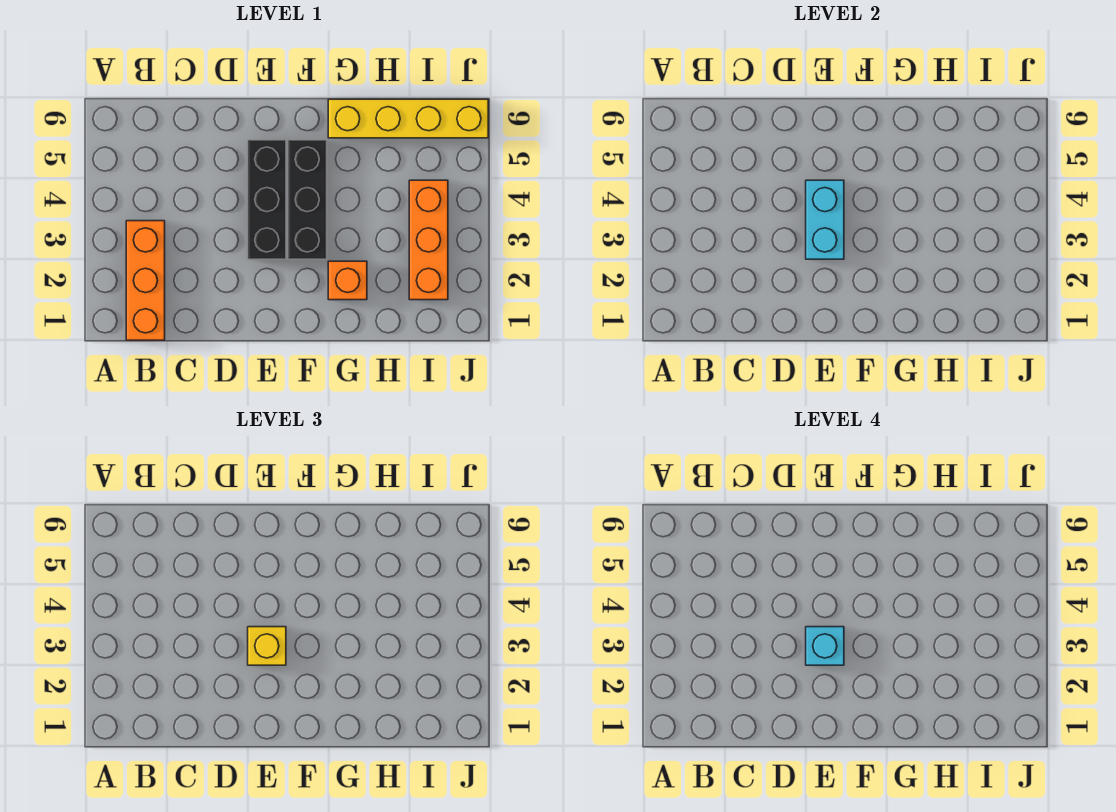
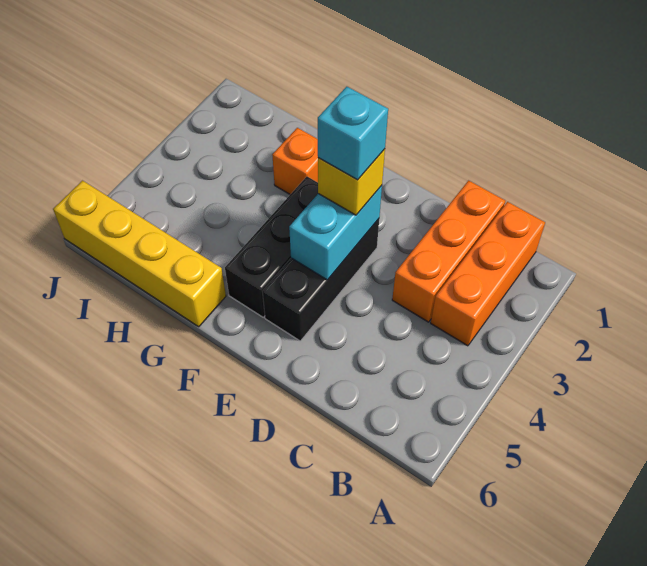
orange 1x3 brick [409,180,448,300] -> orange 1x3 brick moved to [392,181,505,322]

